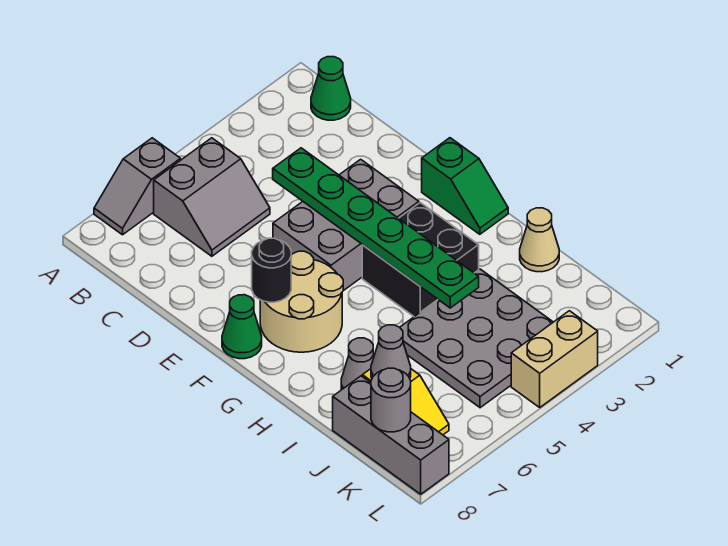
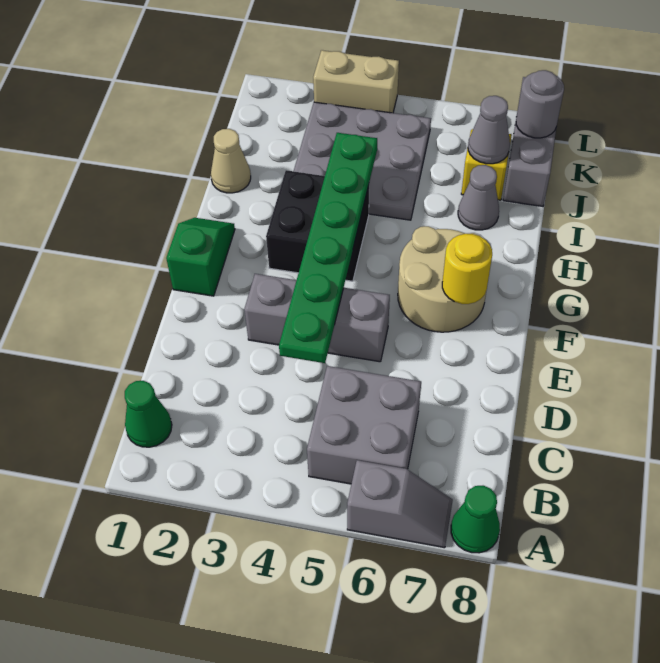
grey 2x2 slope [154,138,270,256] -> grey 2x2 brick [307,366,421,484]
grey 2x3 brick [273,159,419,291] -> grey 1x3 brick [244,274,390,362]
black 1x1 round brick [252,238,291,302] -> yellow 1x1 round brick [442,233,492,304]
green 1x1 cone [222,295,262,359] -> green 1x1 cone moved to [451,486,500,553]

